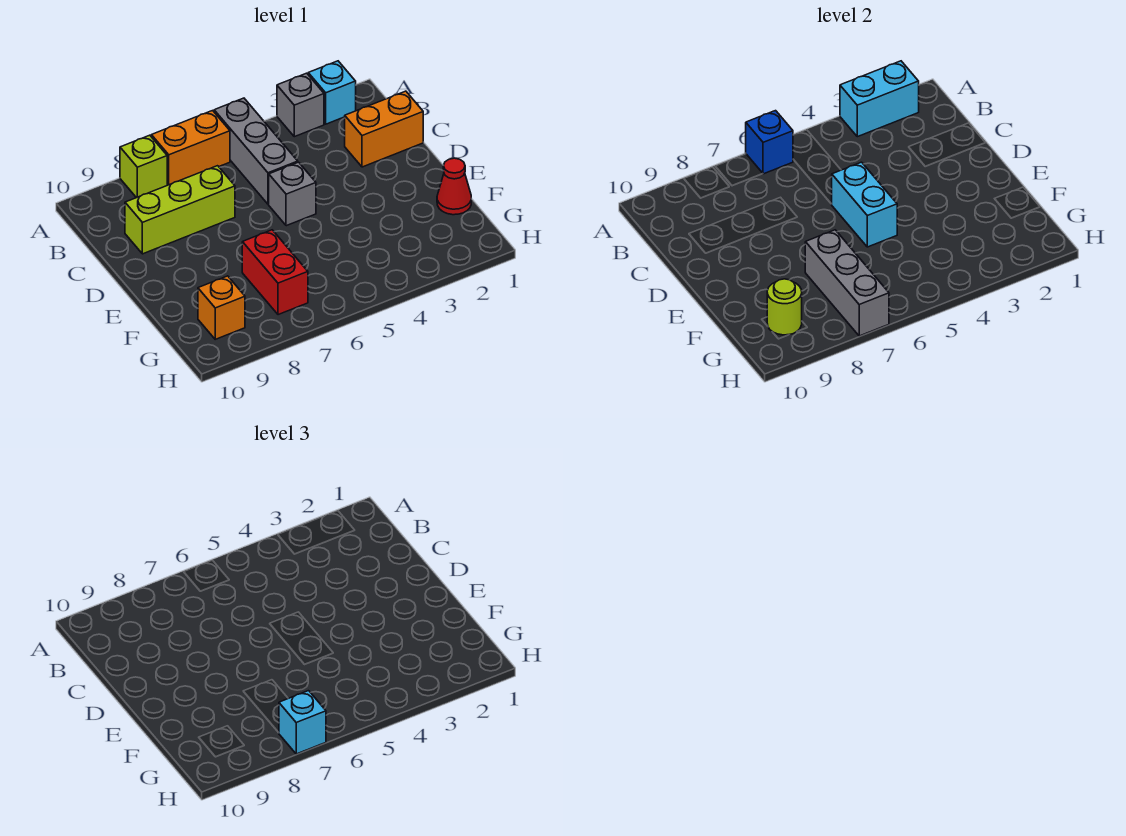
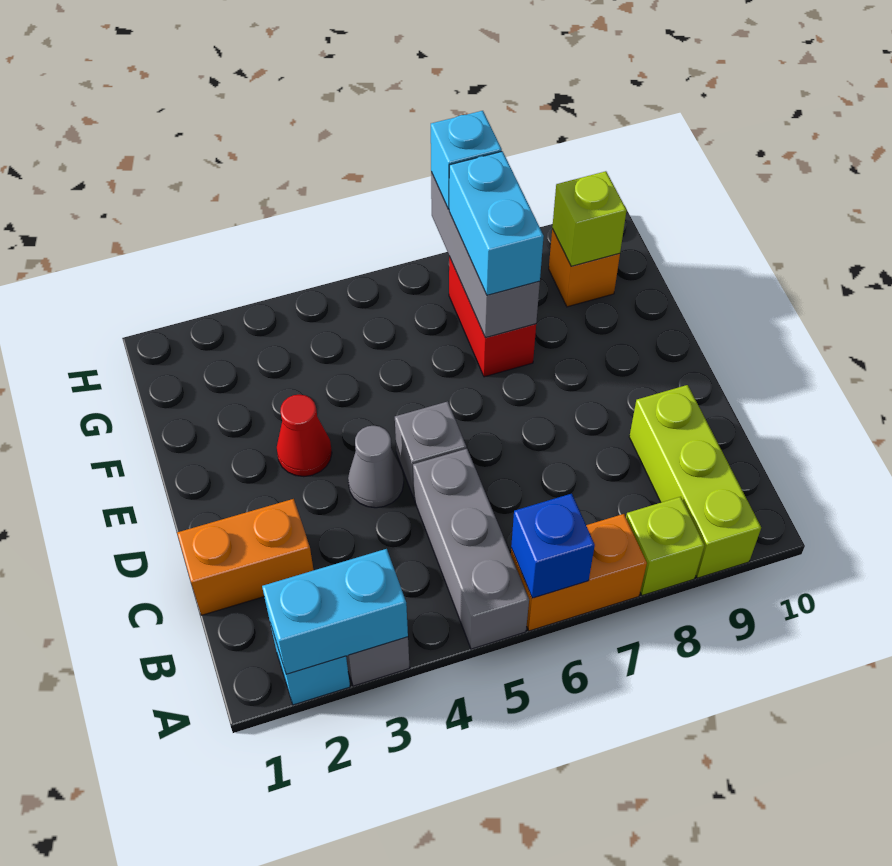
lime 1x3 brick [125,166,235,254] -> lime 1x3 brick turned to [629,385,761,578]
none -> grey 1x1 cone [348,426,404,508]
cyan 1x2 brick [831,162,897,247] -> cyan 1x2 brick moved to [449,151,544,295]
red 1x1 cone [437,158,471,215] -> red 1x1 cone moved to [277,395,332,477]
lime 1x1 round brick [767,279,802,335] -> lime 1x1 brick [552,171,627,266]

